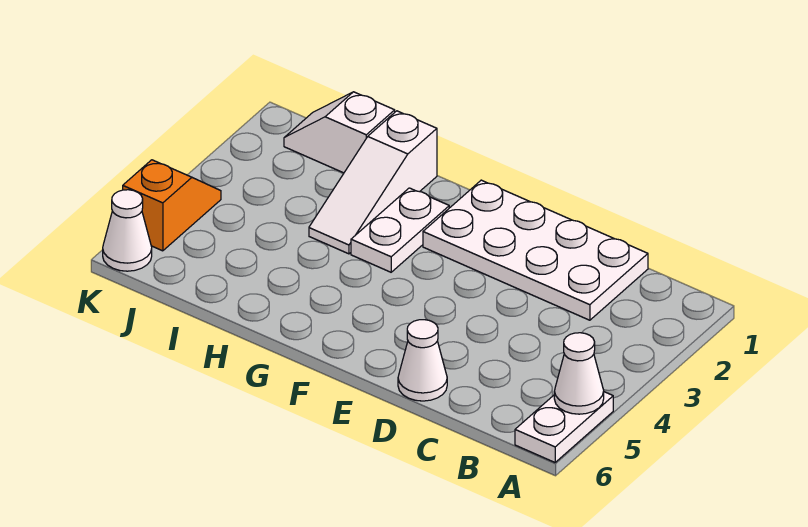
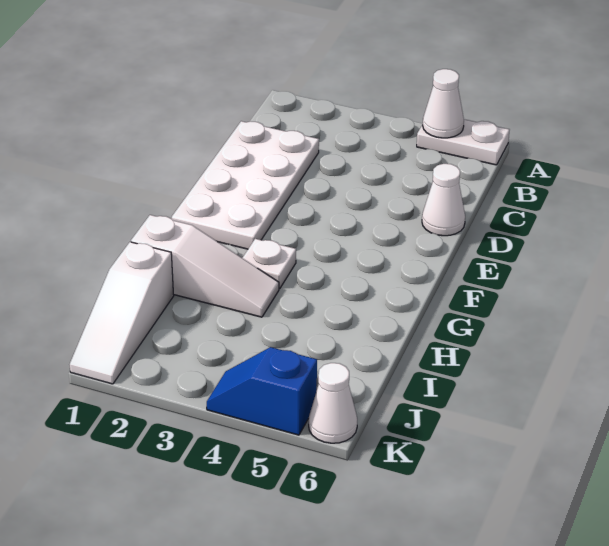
white 1x2 plate [351,188,449,272] -> white 1x1 plate [243,239,296,289]
white 1x2 slope [284,92,395,173] -> white 1x3 slope [70,242,174,384]
orange 1x2 slope [123,160,221,251] -> blue 1x2 slope [207,347,317,435]

